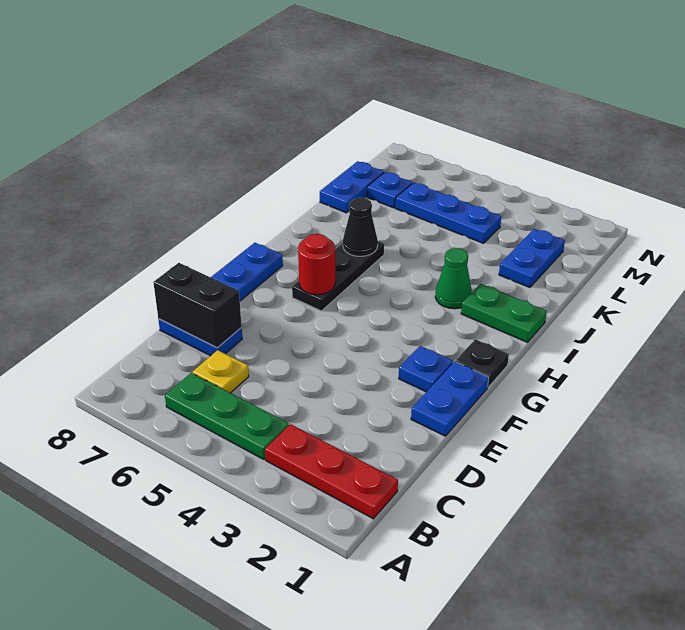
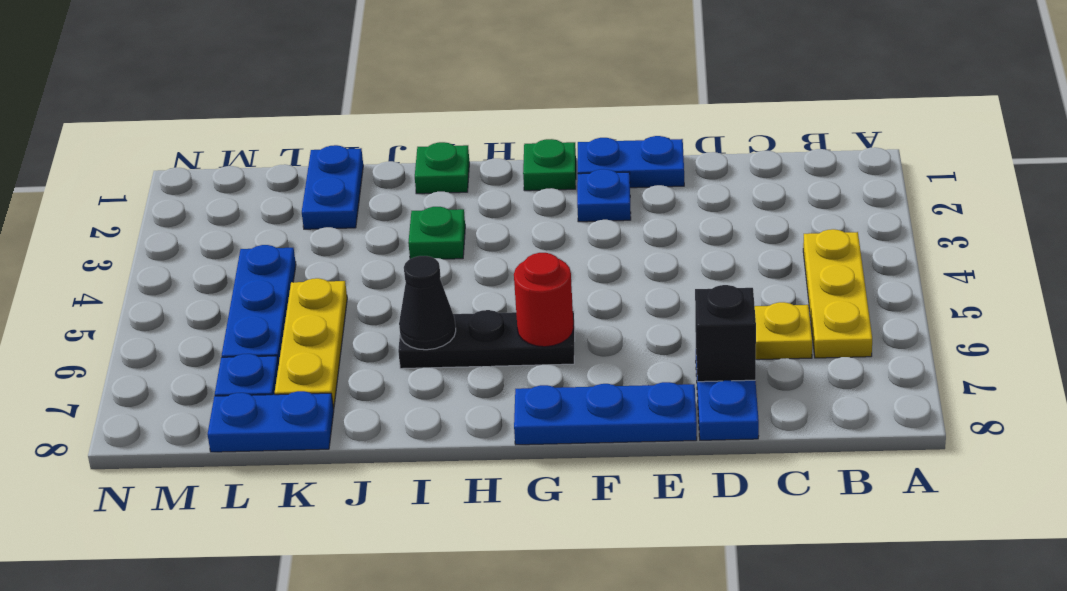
red 1x3 plate [265,424,398,519] -> none
green 1x3 plate [165,373,289,459] -> yellow 1x3 plate [803,229,872,358]
black 1x2 brick [153,263,242,348] -> black 1x1 brick [695,285,756,382]
black 1x1 plate [456,339,509,387] -> green 1x1 plate [523,139,576,191]
green 1x2 plate [461,284,547,342] -> green 1x1 plate [415,142,469,194]
green 1x1 cone [435,248,472,309] -> green 1x1 plate [408,207,465,259]
blue 1x2 plate [499,229,565,287] -> blue 1x2 plate turned to [302,145,363,229]
none -> yellow 1x3 plate [275,278,347,409]

